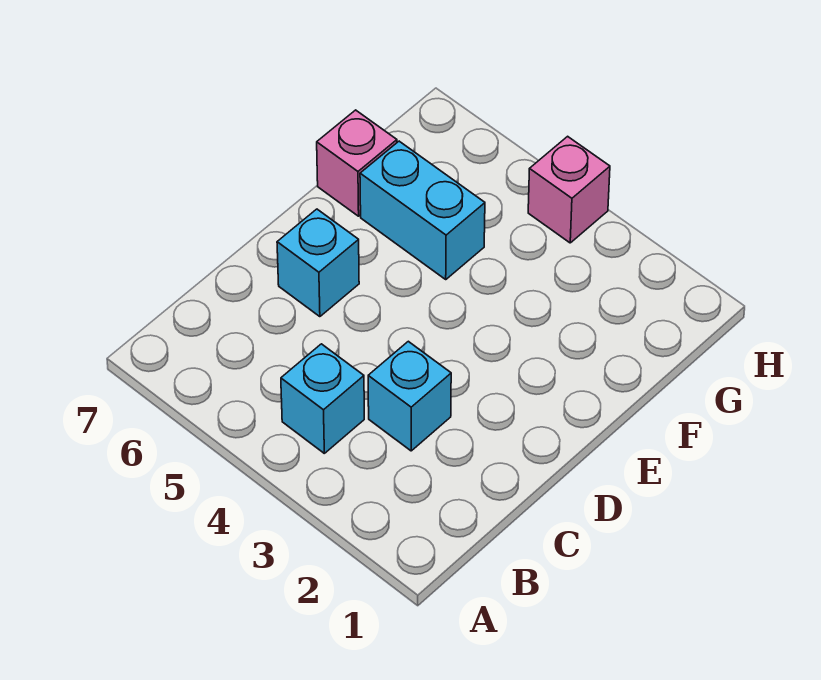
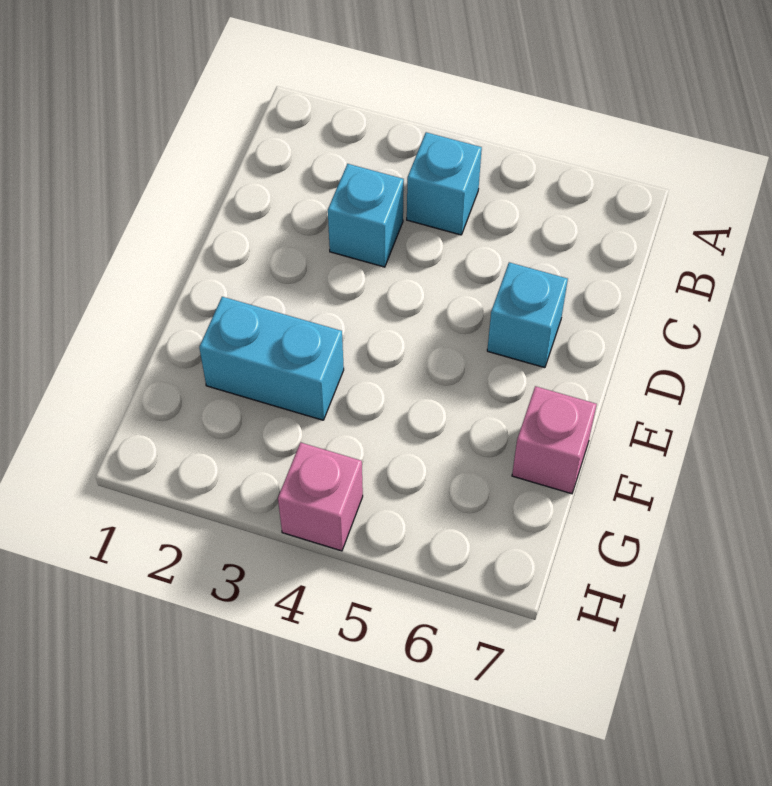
cyan 1x2 brick [360,141,485,279] -> cyan 1x2 brick moved to [199,297,344,420]

